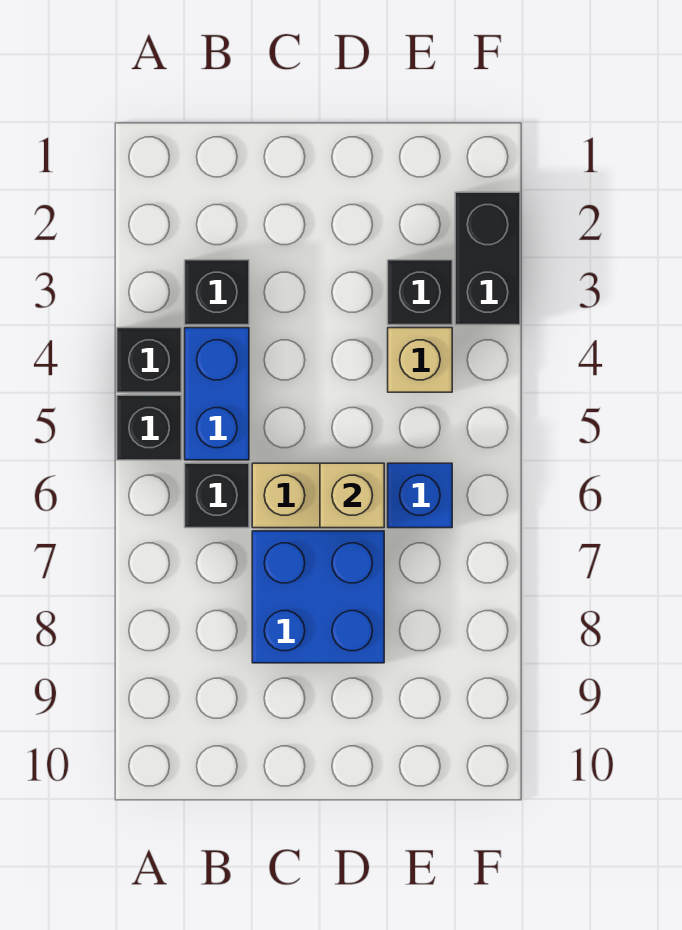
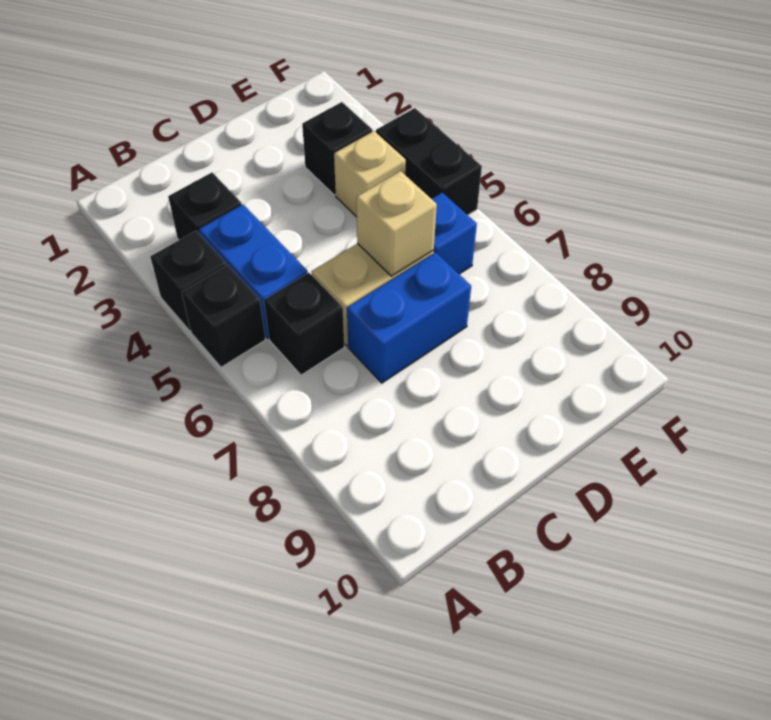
blue 2x2 brick [252,531,384,663] -> blue 1x2 brick [347,252,471,383]
black 1x2 brick [455,192,520,325] -> black 1x2 brick moved to [376,108,482,215]

